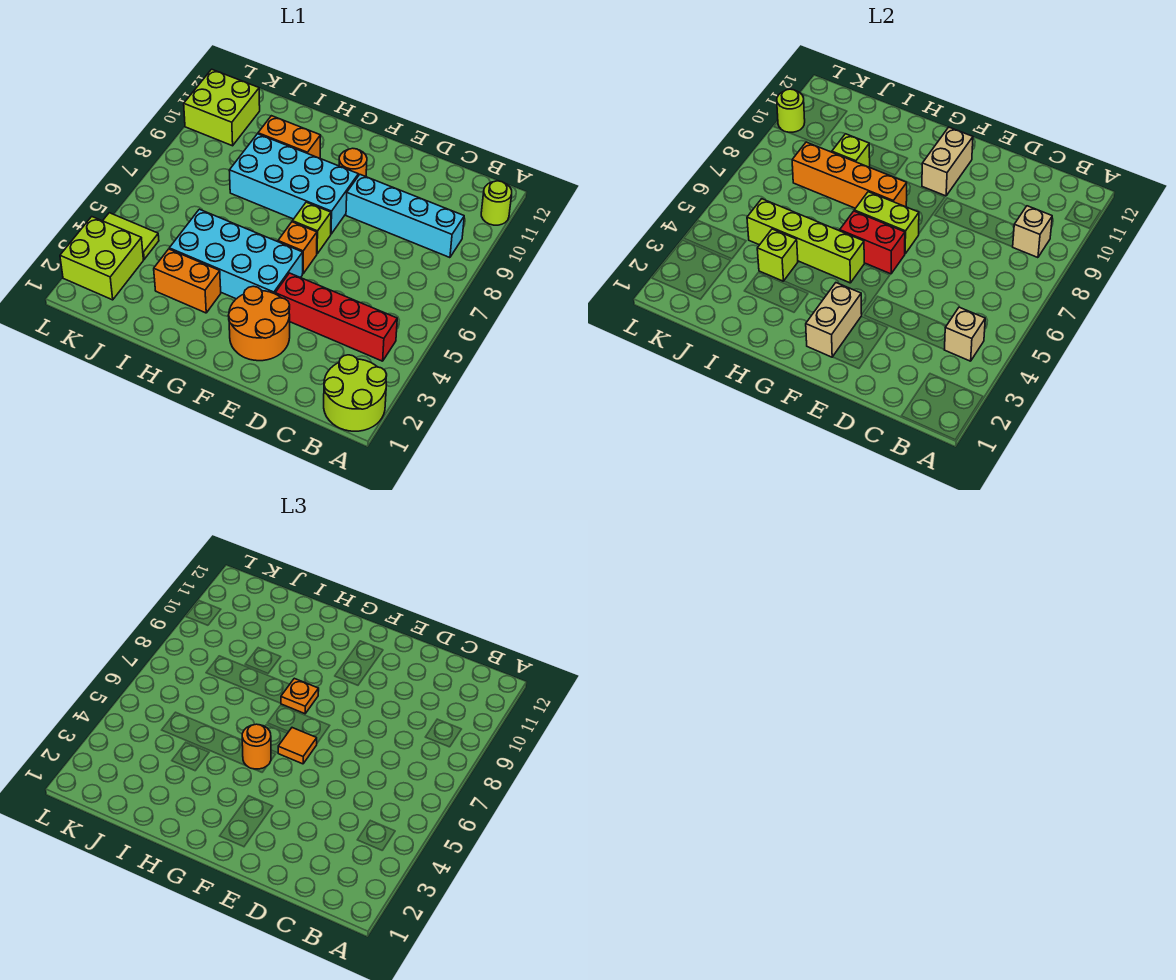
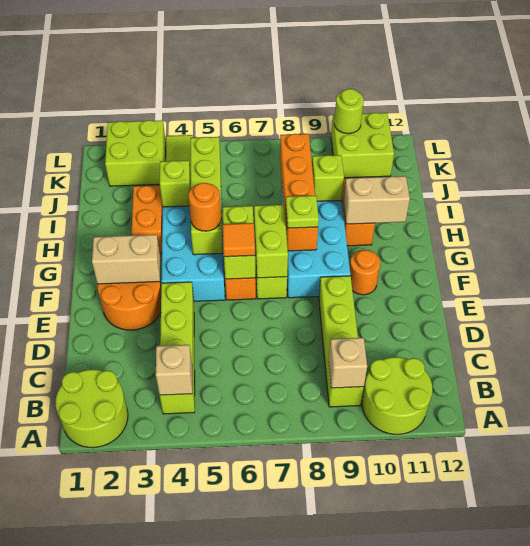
lime 1x1 round brick [481,181,512,225] -> lime 2x2 round brick [362,357,432,434]
red 1x4 brick [275,273,397,361] -> lime 1x4 brick [160,282,195,414]
cyan 1x4 brick [346,175,464,258] -> lime 1x4 brick [319,276,364,407]
red 1x2 brick [840,211,905,274] -> lime 1x2 brick [223,206,255,279]
tan 1x2 brick [922,127,973,196] -> tan 1x2 brick moved to [343,176,410,224]
orange 1x1 plate [281,678,319,714] -> lime 1x1 plate [286,195,319,228]

